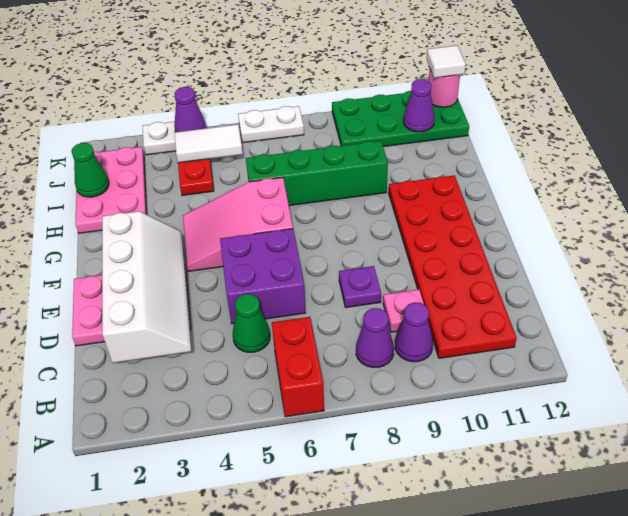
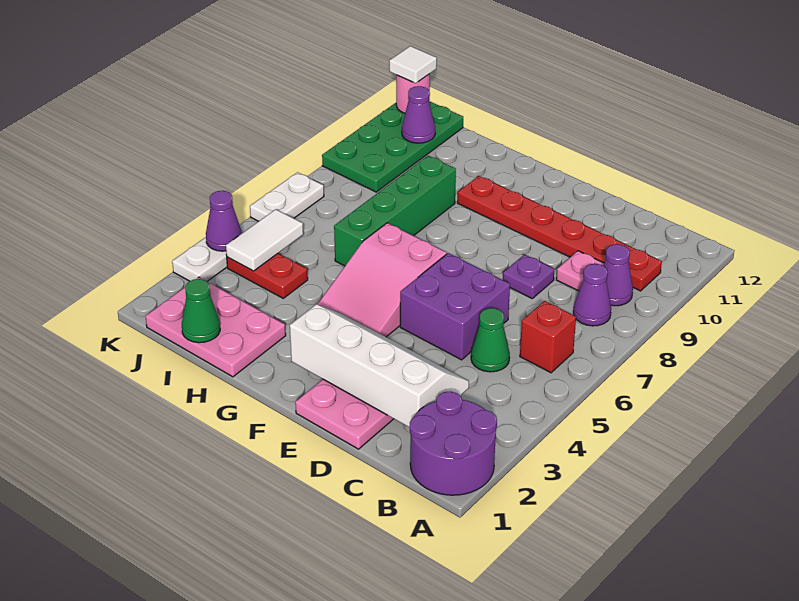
none -> purple 2x2 round brick [410,392,497,495]
red 1x2 brick [272,317,324,417] -> red 1x1 brick [520,301,576,373]
red 2x6 plate [389,175,517,358] -> red 1x6 plate [457,176,662,291]

